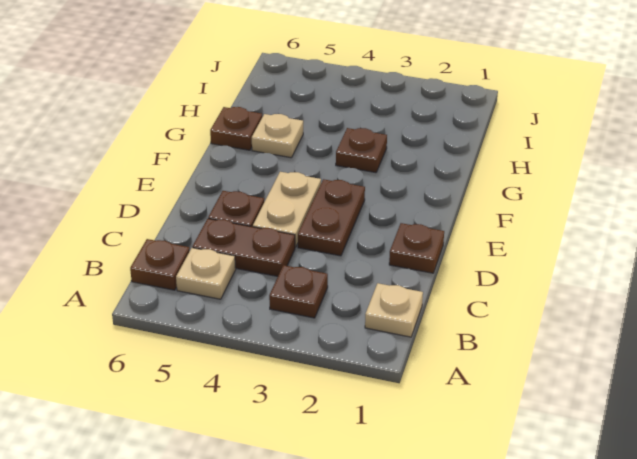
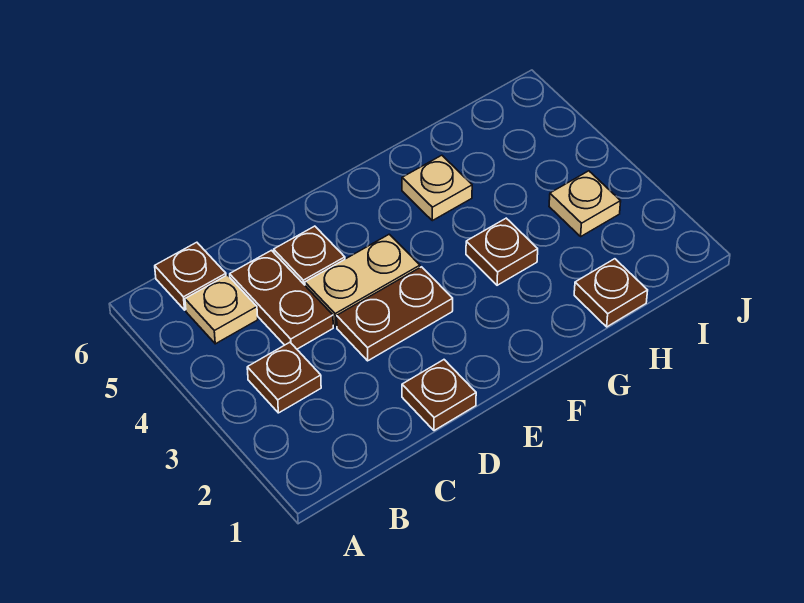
tan 1x1 plate [365,283,423,337] -> tan 1x1 plate moved to [549,171,621,236]
brown 1x1 plate [210,107,262,150] -> brown 1x1 plate moved to [574,259,648,327]

